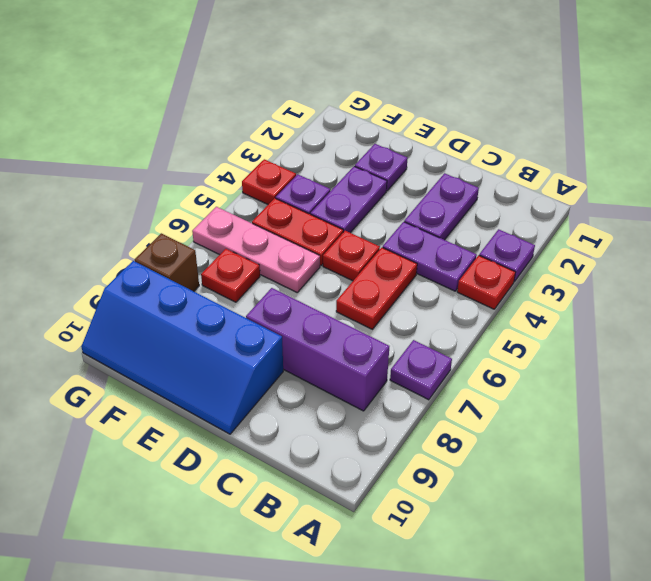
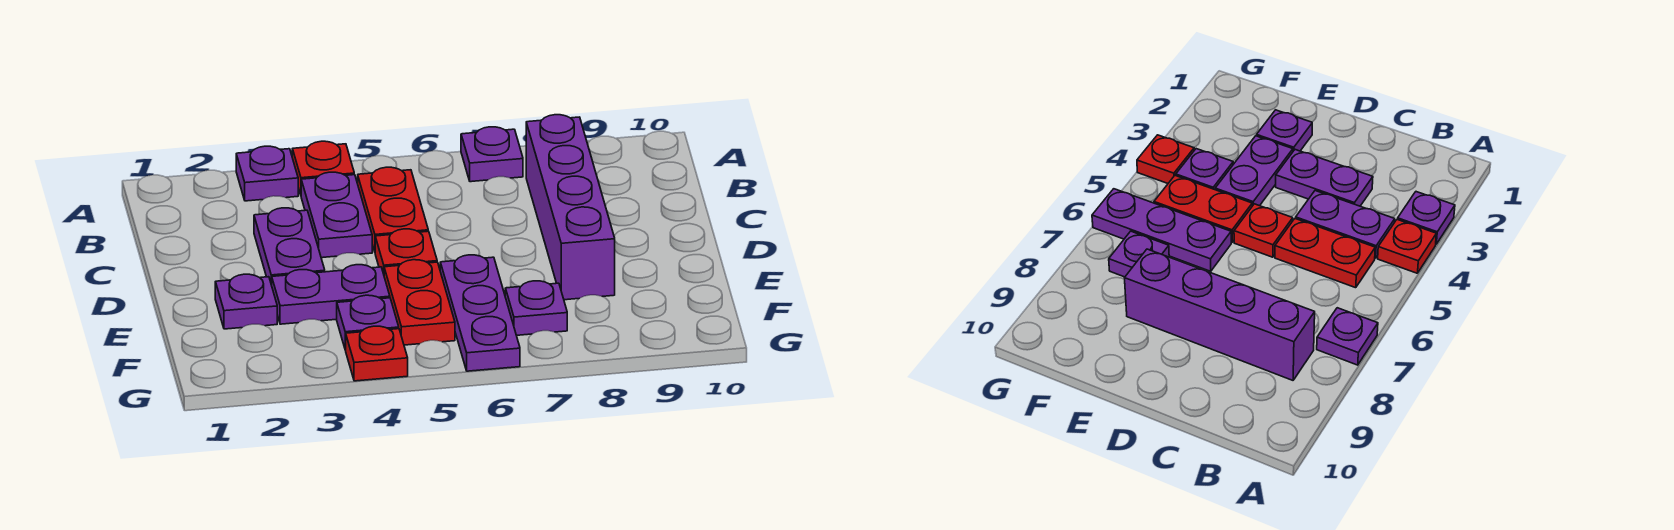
purple 1x3 brick [246,288,389,411] -> purple 1x4 brick [526,115,615,300]
purple 1x2 plate [404,173,479,240] -> purple 1x2 plate turned to [254,208,325,285]
red 1x2 plate [336,248,417,329] -> red 1x2 plate turned to [358,167,428,252]
blue 2x4 slope [81,261,283,434] -> none
pink 1x3 plate [192,207,320,292] -> purple 1x3 plate [440,255,520,371]
red 1x1 plate [201,249,260,302] -> purple 1x1 plate [505,281,567,335]
brown 1x1 brick [135,233,199,291] -> none

